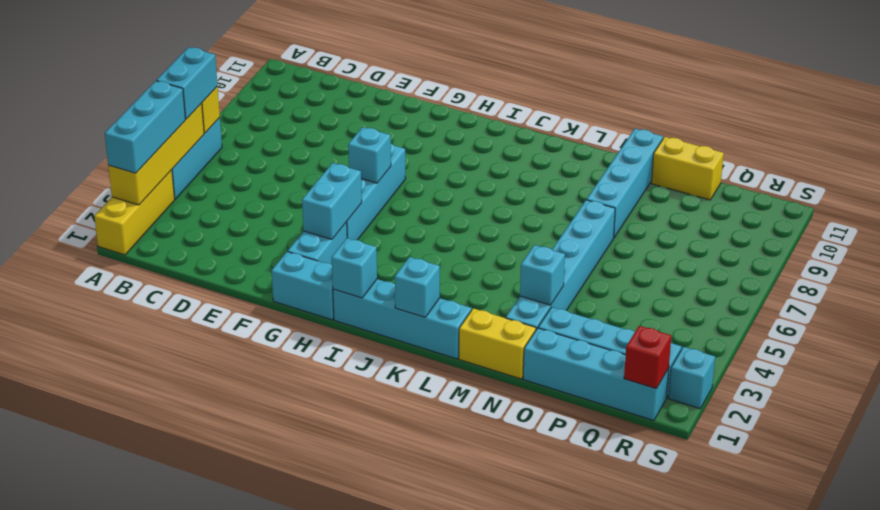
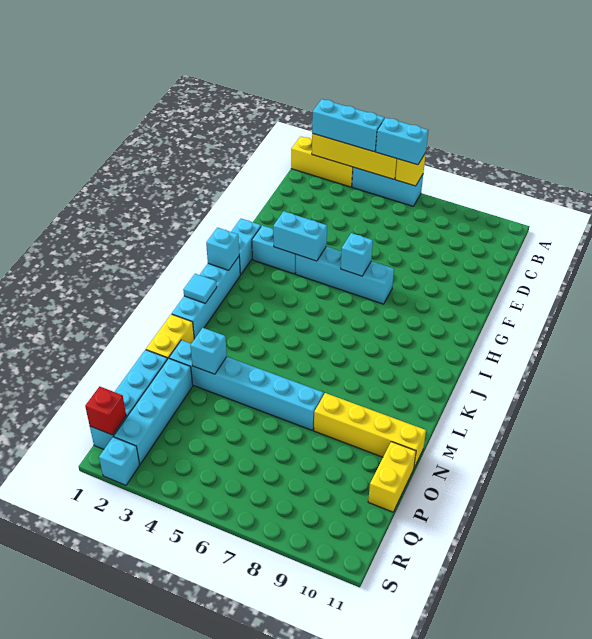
cyan 1x1 brick [395,257,440,317] -> cyan 1x1 tile [183,274,217,303]
cyan 1x4 brick [587,129,663,237] -> yellow 1x4 brick [314,393,426,468]

